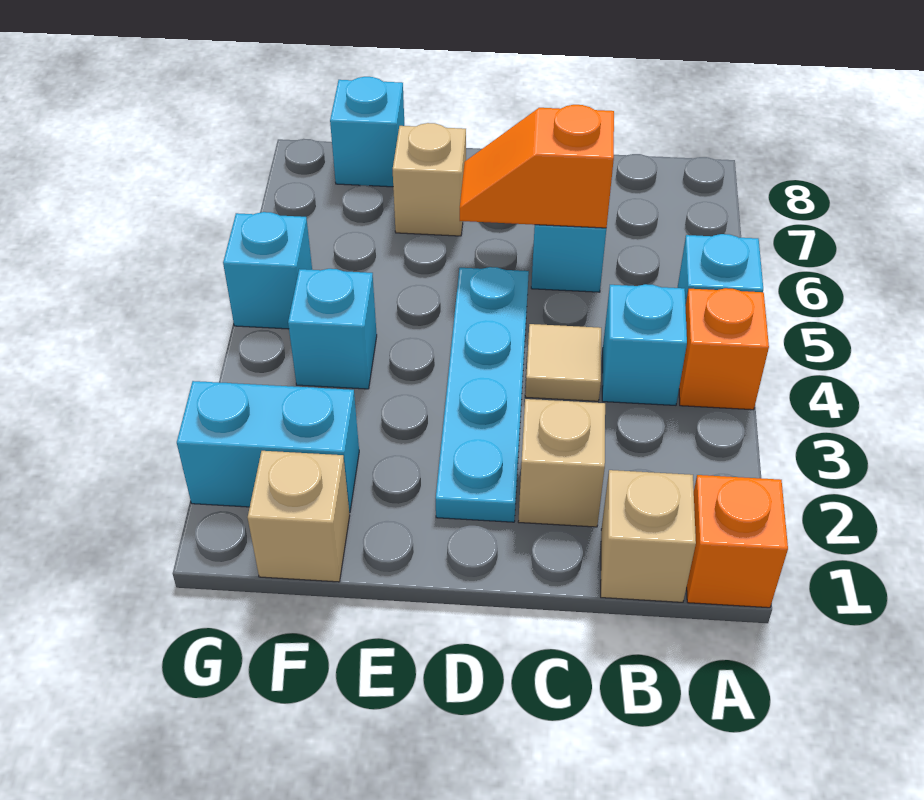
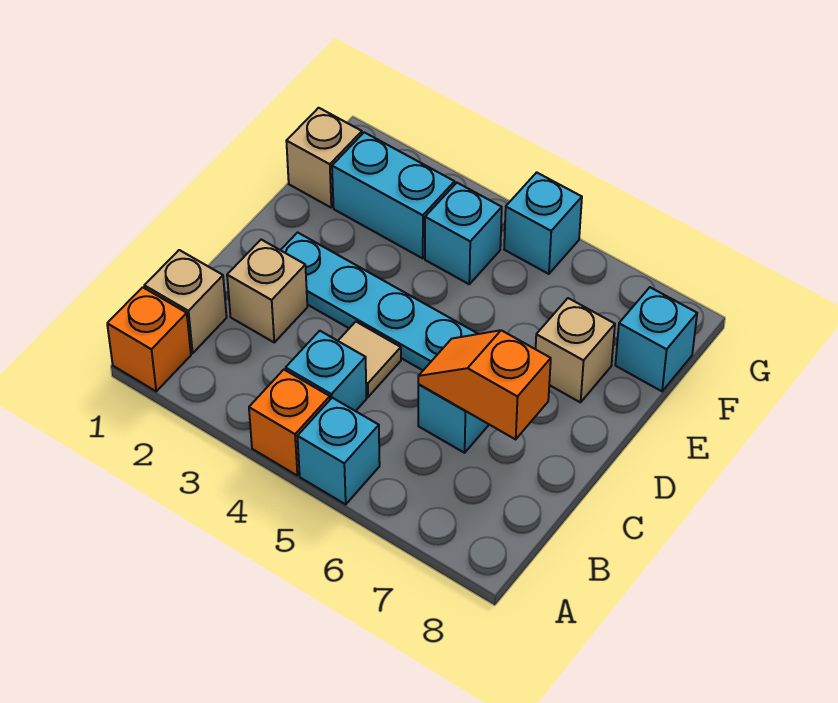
orange 1x2 slope [460,105,614,228] -> orange 1x2 slope turned to [418,330,551,439]
cyan 1x2 brick [177,381,359,513] -> cyan 1x2 brick turned to [332,132,455,258]

